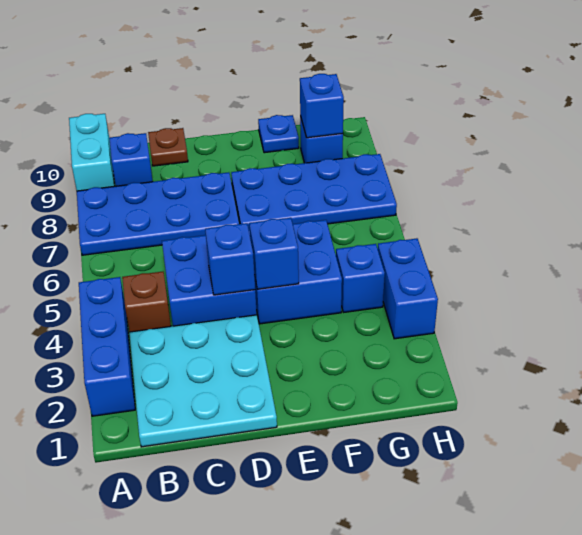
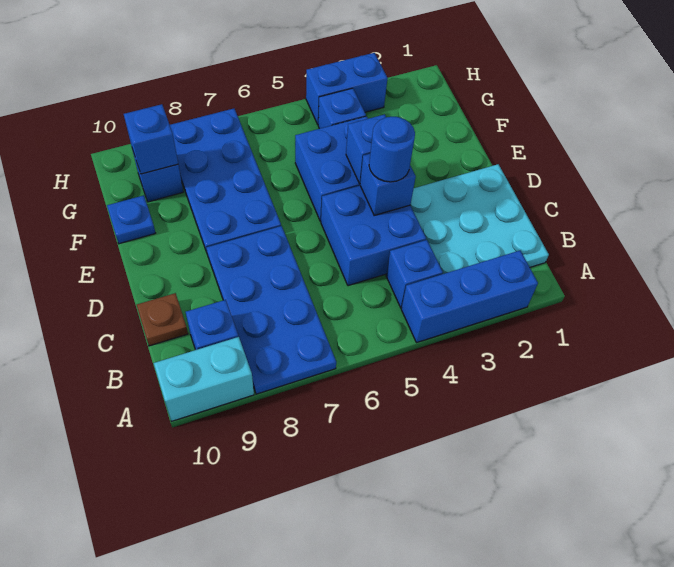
brown 1x1 brick [122,272,171,332] -> blue 1x1 brick [386,240,443,308]
none -> blue 1x1 round brick [369,117,415,182]

